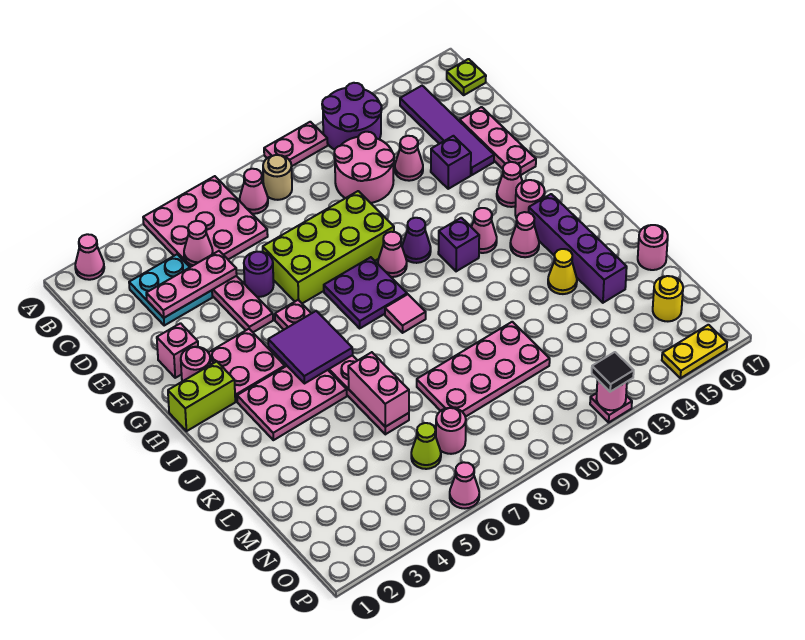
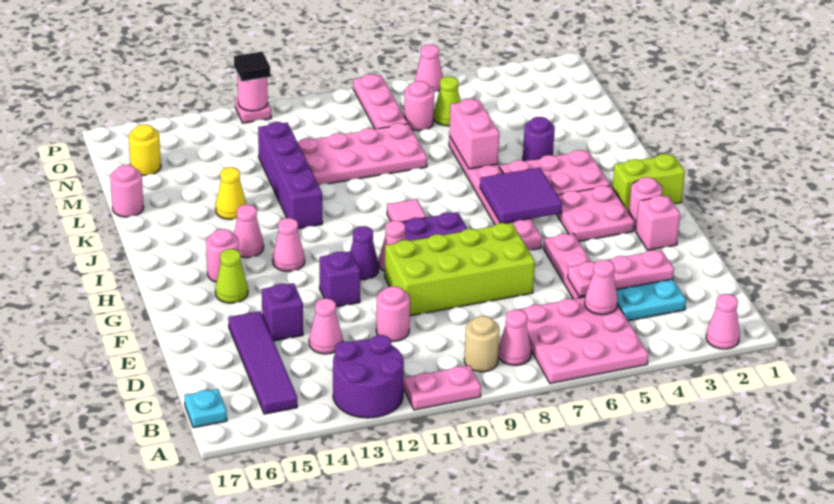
lime 1x1 plate [447,59,486,95] -> cyan 1x1 plate [184,389,227,428]
pink 2x2 round brick [334,132,394,203] -> pink 1x1 round brick [376,286,410,341]
pink 1x3 plate [460,107,536,175] -> pink 1x3 plate moved to [353,74,408,129]
purple 1x1 round brick [244,252,274,297] -> purple 1x1 round brick moved to [523,117,555,161]
pink 1x1 cone [497,162,522,207] -> lime 1x1 cone [215,249,248,303]
purple 1x1 brick [438,218,479,271] -> purple 1x1 brick moved to [320,251,360,307]
purple 1x4 brick [529,194,627,303] -> purple 1x4 brick moved to [258,122,322,229]
yellow 1x2 plate [662,325,727,378] -> none

